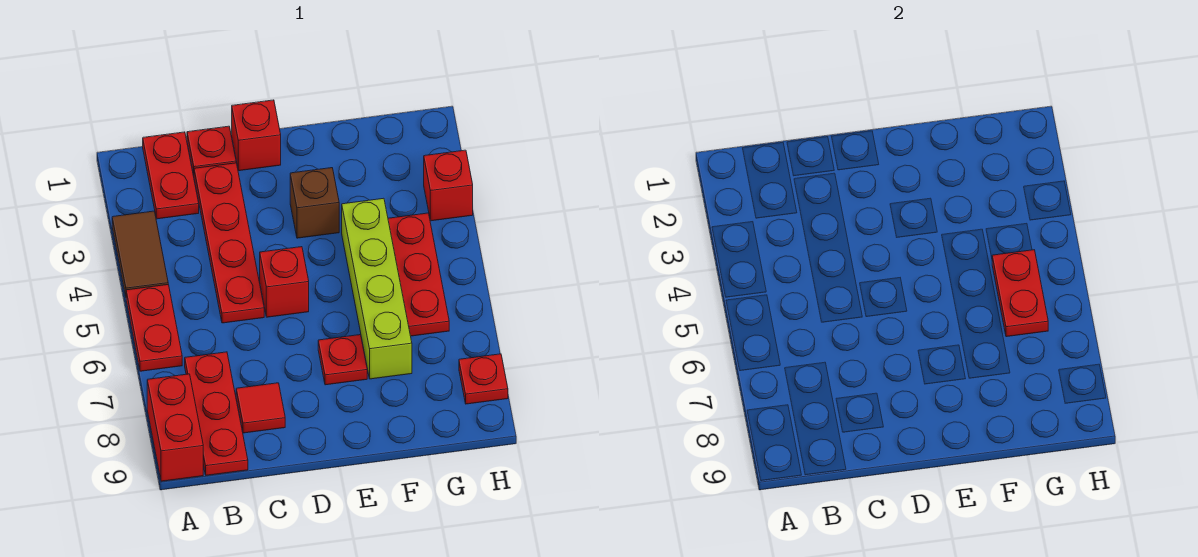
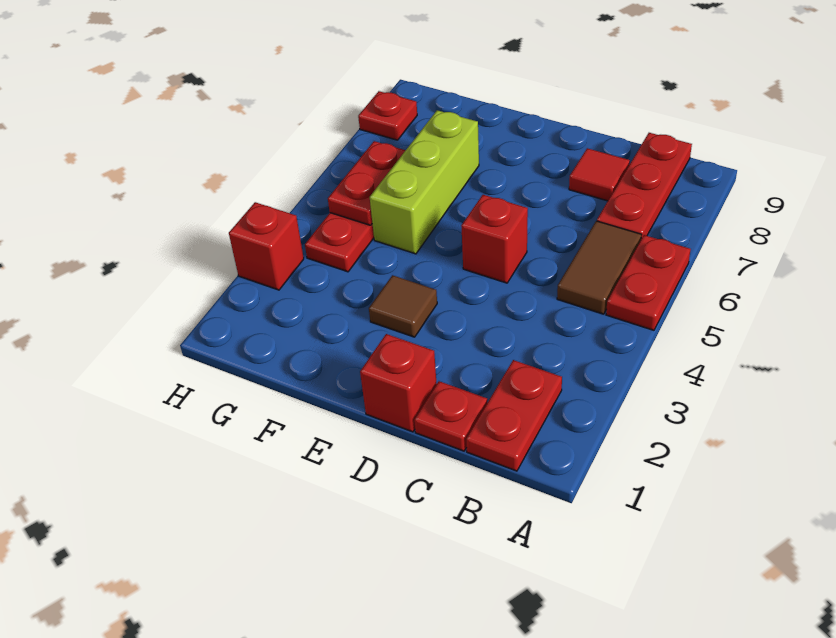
brown 1x2 tile [112,211,168,296] -> brown 1x2 tile moved to [557,221,641,314]
red 1x2 brick [147,374,203,481] -> none
red 1x4 plate [194,163,264,323] -> none
brown 1x1 brick [290,168,339,238] -> brown 1x1 tile [369,275,437,337]
red 1x1 plate [318,335,367,385] -> none
lime 1x4 brick [342,198,412,379] -> lime 1x3 brick [370,110,479,254]

